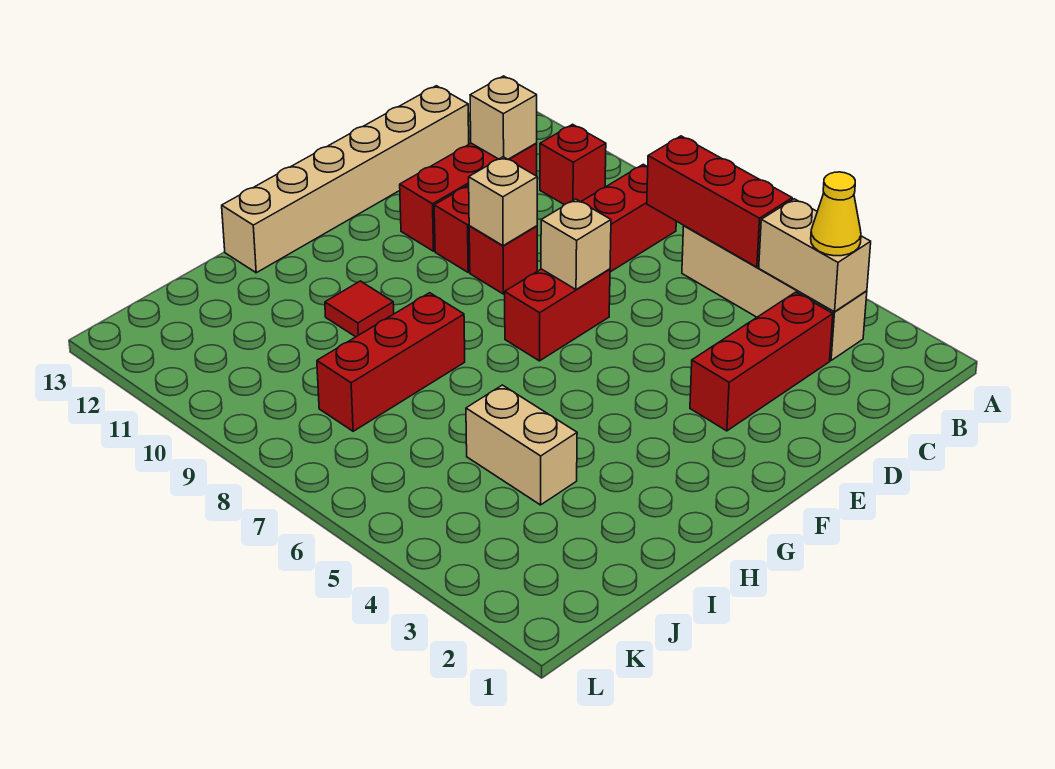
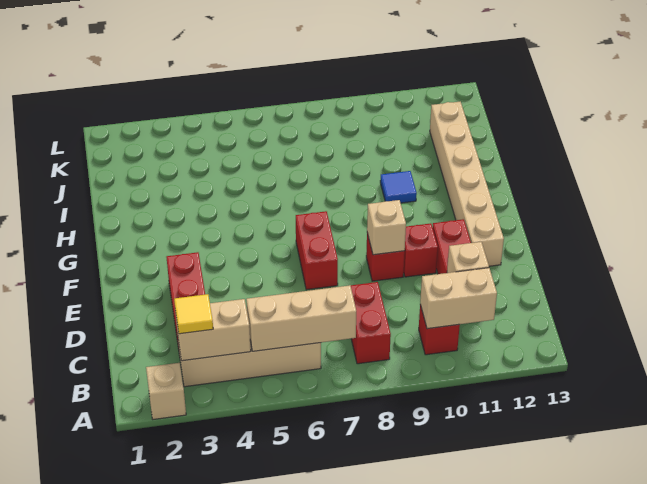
yellow 1x1 cone [811,172,861,256] -> yellow 1x1 tile [174,294,213,334]
red 1x3 brick [647,136,792,267] -> tan 1x3 brick [246,285,356,351]
tan 1x6 brick [222,86,469,273] -> tan 1x6 brick moved to [430,102,504,266]
tan 1x1 brick [541,199,611,290] -> tan 1x1 brick moved to [146,363,186,419]
red 1x3 brick [317,293,465,431] -> none
red 1x1 tile [325,281,394,337] -> blue 1x1 tile [380,171,417,203]
tan 1x2 brick [466,385,577,505] -> tan 1x2 brick moved to [420,268,497,329]

